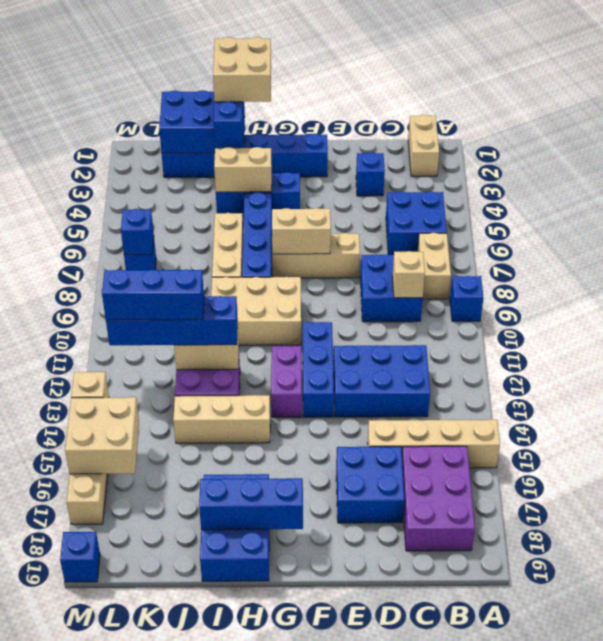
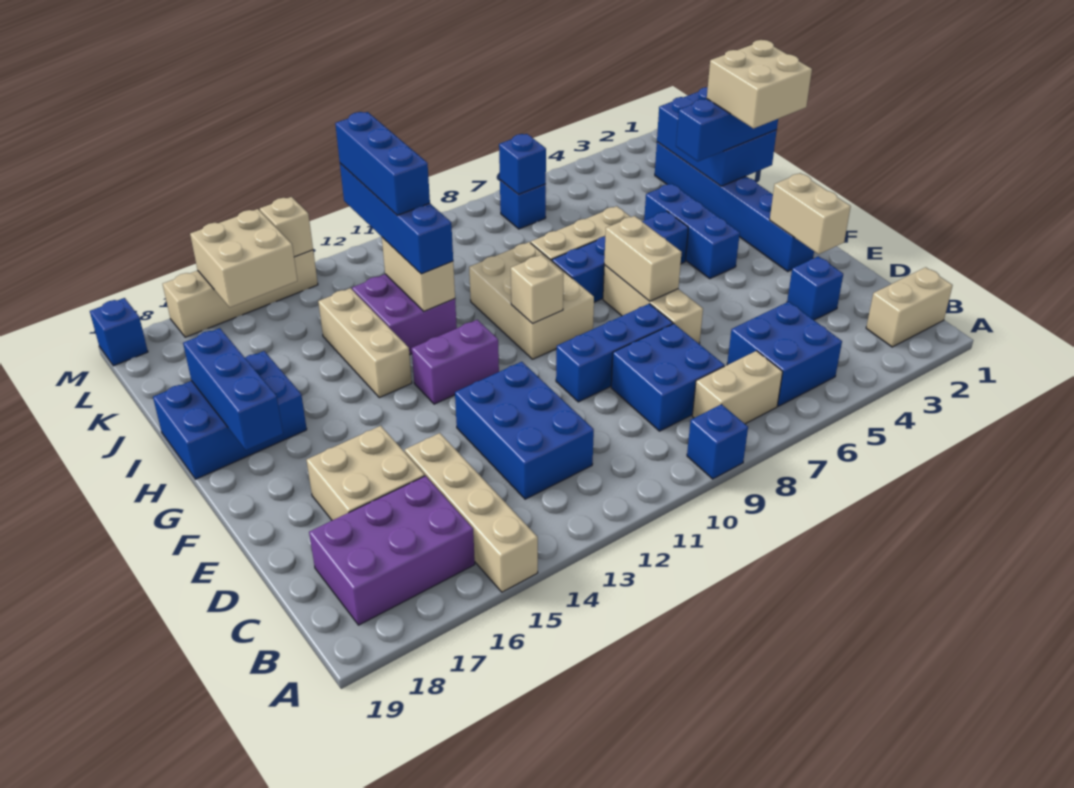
tan 1x1 brick [392,251,425,298] -> tan 1x1 brick moved to [511,255,564,323]
blue 2x2 brick [336,447,405,523] -> tan 2x2 brick [307,426,425,520]
blue 1x3 brick [303,322,334,417] -> blue 1x3 brick moved to [556,304,673,402]
tan 1x2 brick [214,147,272,192] -> tan 1x2 brick moved to [770,173,851,254]

